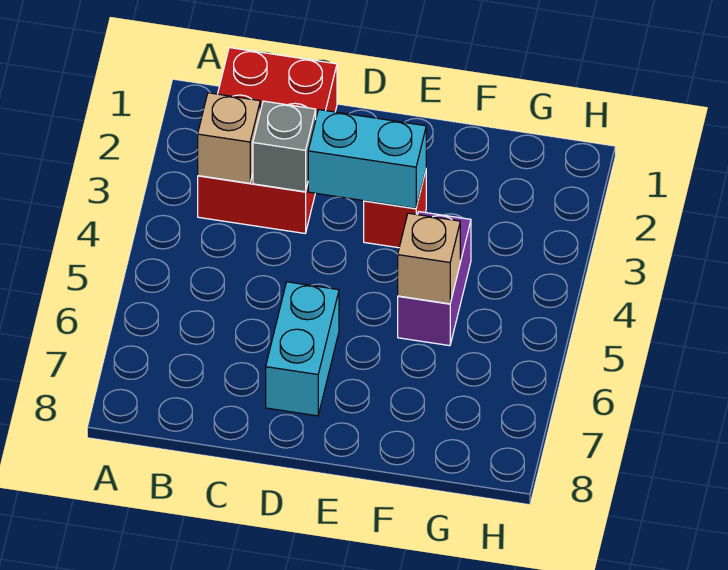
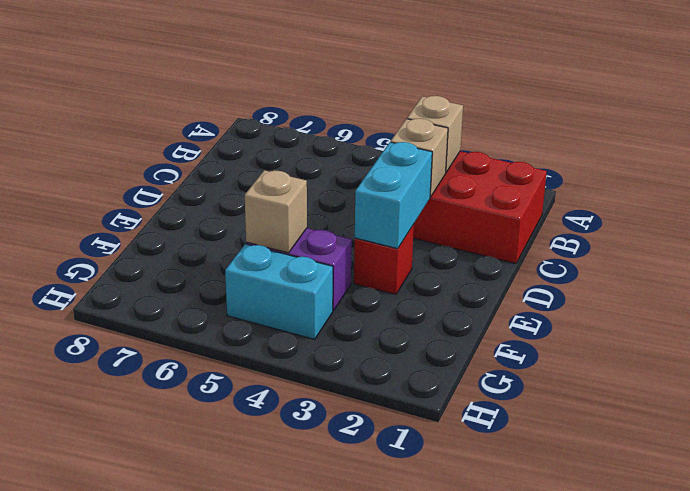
grey 1x1 brick [253,101,316,192] -> tan 1x1 brick [391,118,448,197]
cyan 1x2 brick [266,282,339,416] -> cyan 1x2 brick moved to [225,244,333,339]

